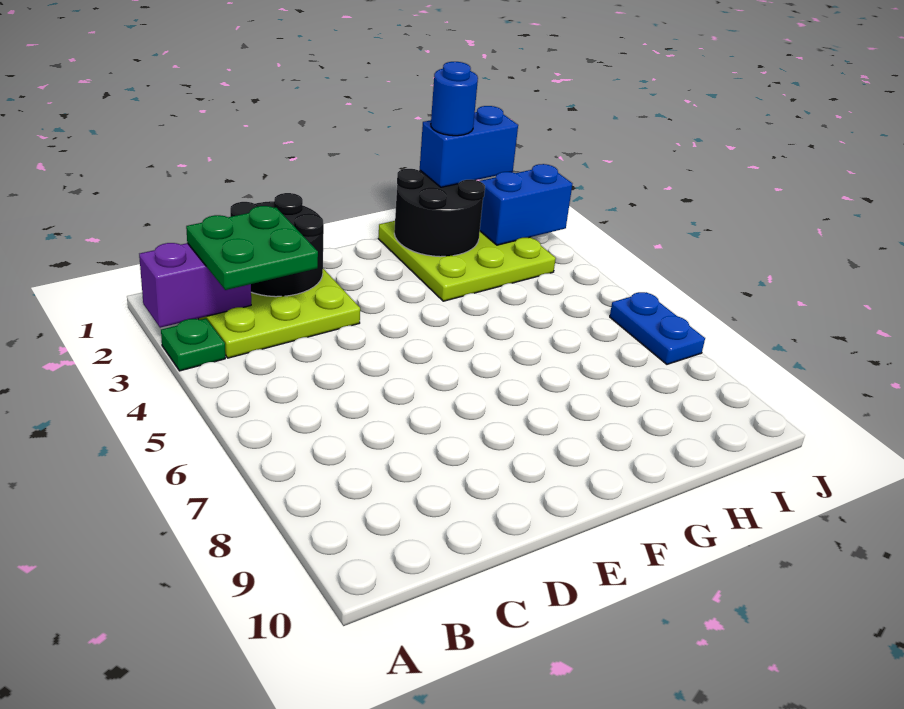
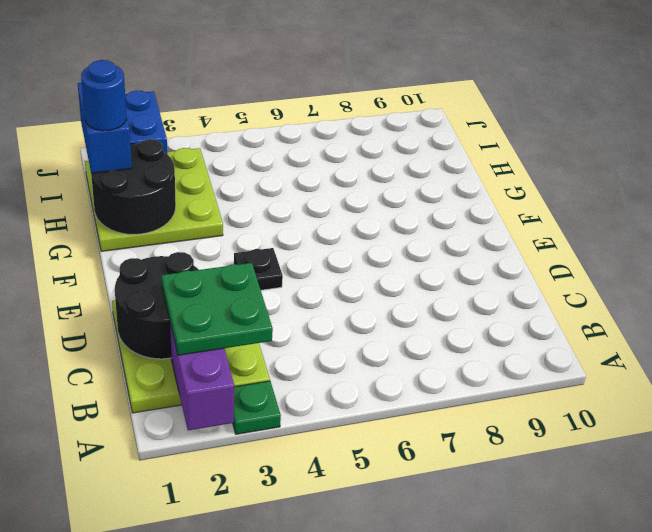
none -> black 1x1 plate [234,248,283,290]
blue 1x2 plate [610,292,705,364] -> none

